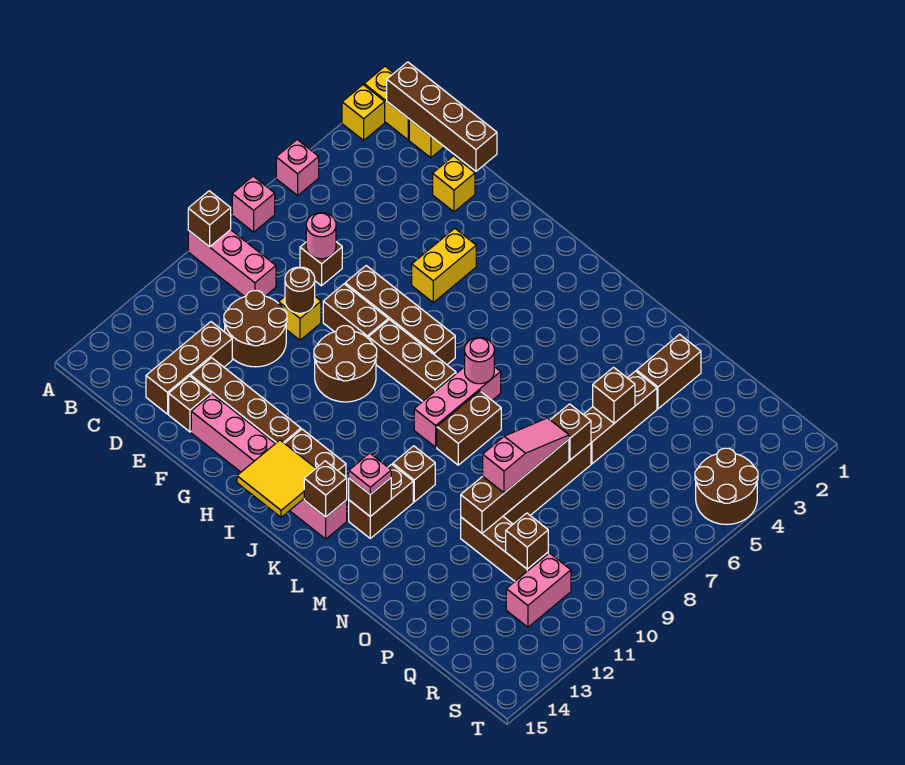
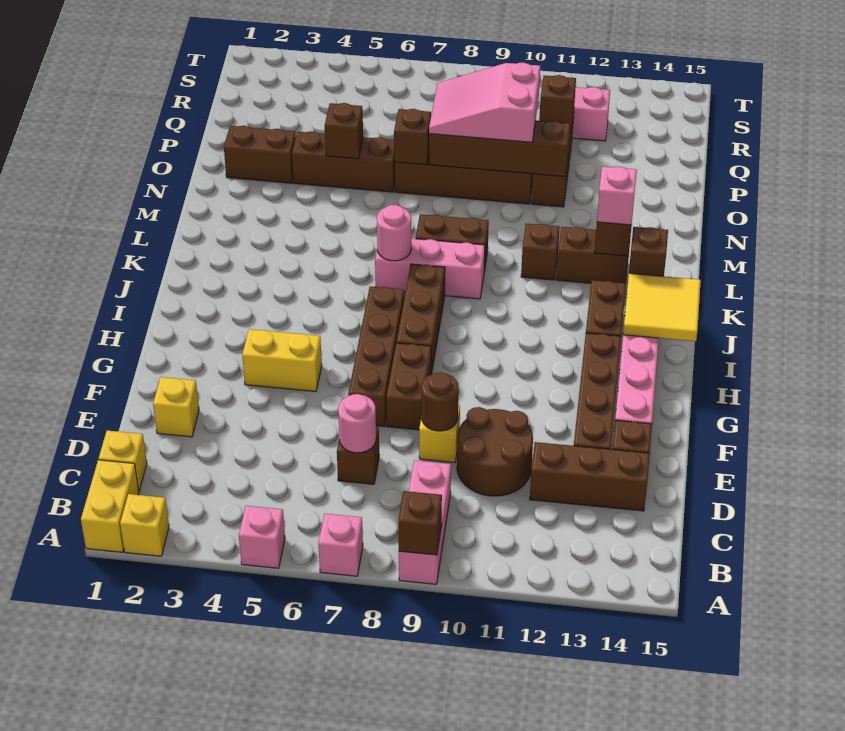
brown 1x4 brick [387,62,497,171] -> none
brown 2x2 round brick [314,326,377,402] -> none
pink 1x1 plate [349,453,391,494] -> pink 1x1 brick [597,166,637,225]
pink 1x3 slope [483,418,569,493] -> pink 2x3 slope [429,62,540,142]
brown 2x2 round brick [695,448,758,525] -> none

